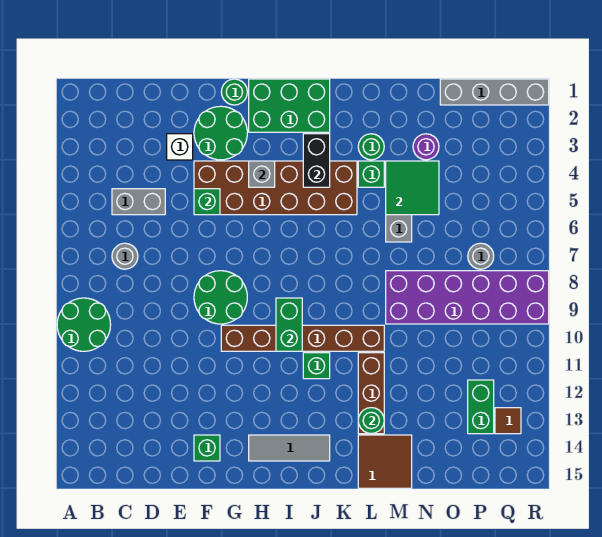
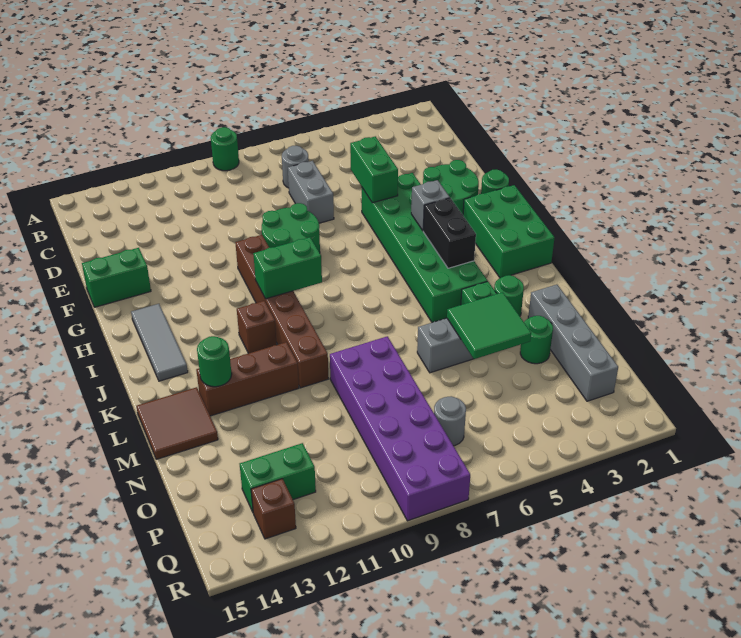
green 2x2 round brick [57,298,111,351] -> green 1x1 round brick [211,127,239,171]
grey 1x2 brick [112,189,165,215] -> grey 1x2 brick moved to [288,161,334,223]
white 1x1 brick [167,134,193,160] -> none
brown 2x6 brick [194,161,357,215] -> green 2x6 brick [362,173,488,323]
green 1x1 brick [194,189,220,215] -> green 1x2 brick [350,136,398,203]
green 1x1 brick [194,435,220,461] -> green 1x2 brick [82,248,151,307]
black 1x2 brick [303,134,330,187] -> black 1x2 brick turned to [423,198,476,268]
green 1x1 brick [303,353,330,379] -> brown 1x1 brick [237,301,277,353]
purple 1x1 round brick [413,134,439,160] -> green 1x1 round brick [520,316,553,364]
grey 1x4 brick [440,79,549,105] -> grey 1x4 brick moved to [528,285,618,401]
brown 1x1 tile [495,408,521,434] -> brown 1x1 brick [251,479,296,539]

